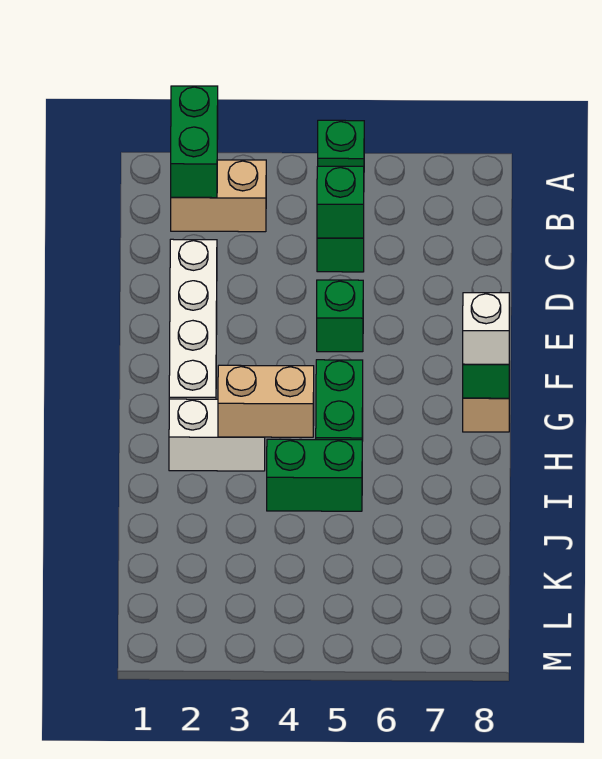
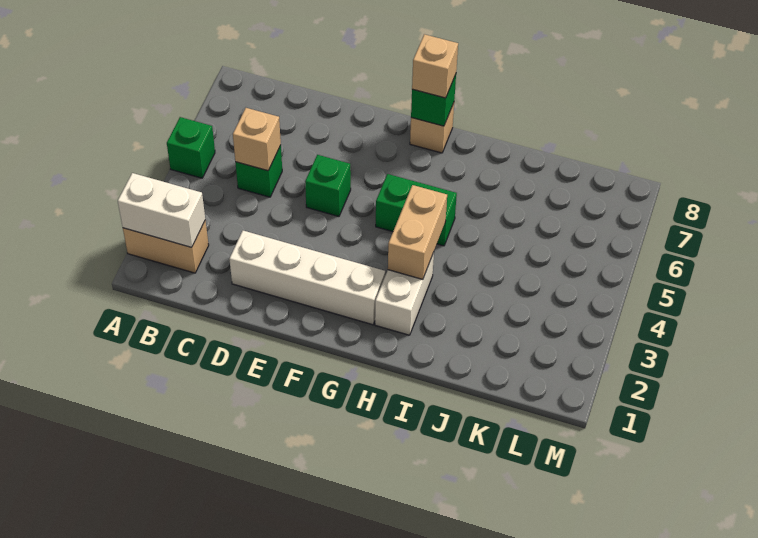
green 1x2 brick [171,86,218,198] -> white 1x2 brick [118,173,205,247]
tan 1x2 brick [171,160,266,232] -> tan 1x2 brick turned to [123,220,209,273]
green 1x1 brick [317,166,364,238] -> tan 1x1 brick [233,108,281,171]
white 1x1 brick [463,293,509,364] -> tan 1x1 brick [412,34,458,98]
green 1x2 brick [267,439,362,511] -> none

